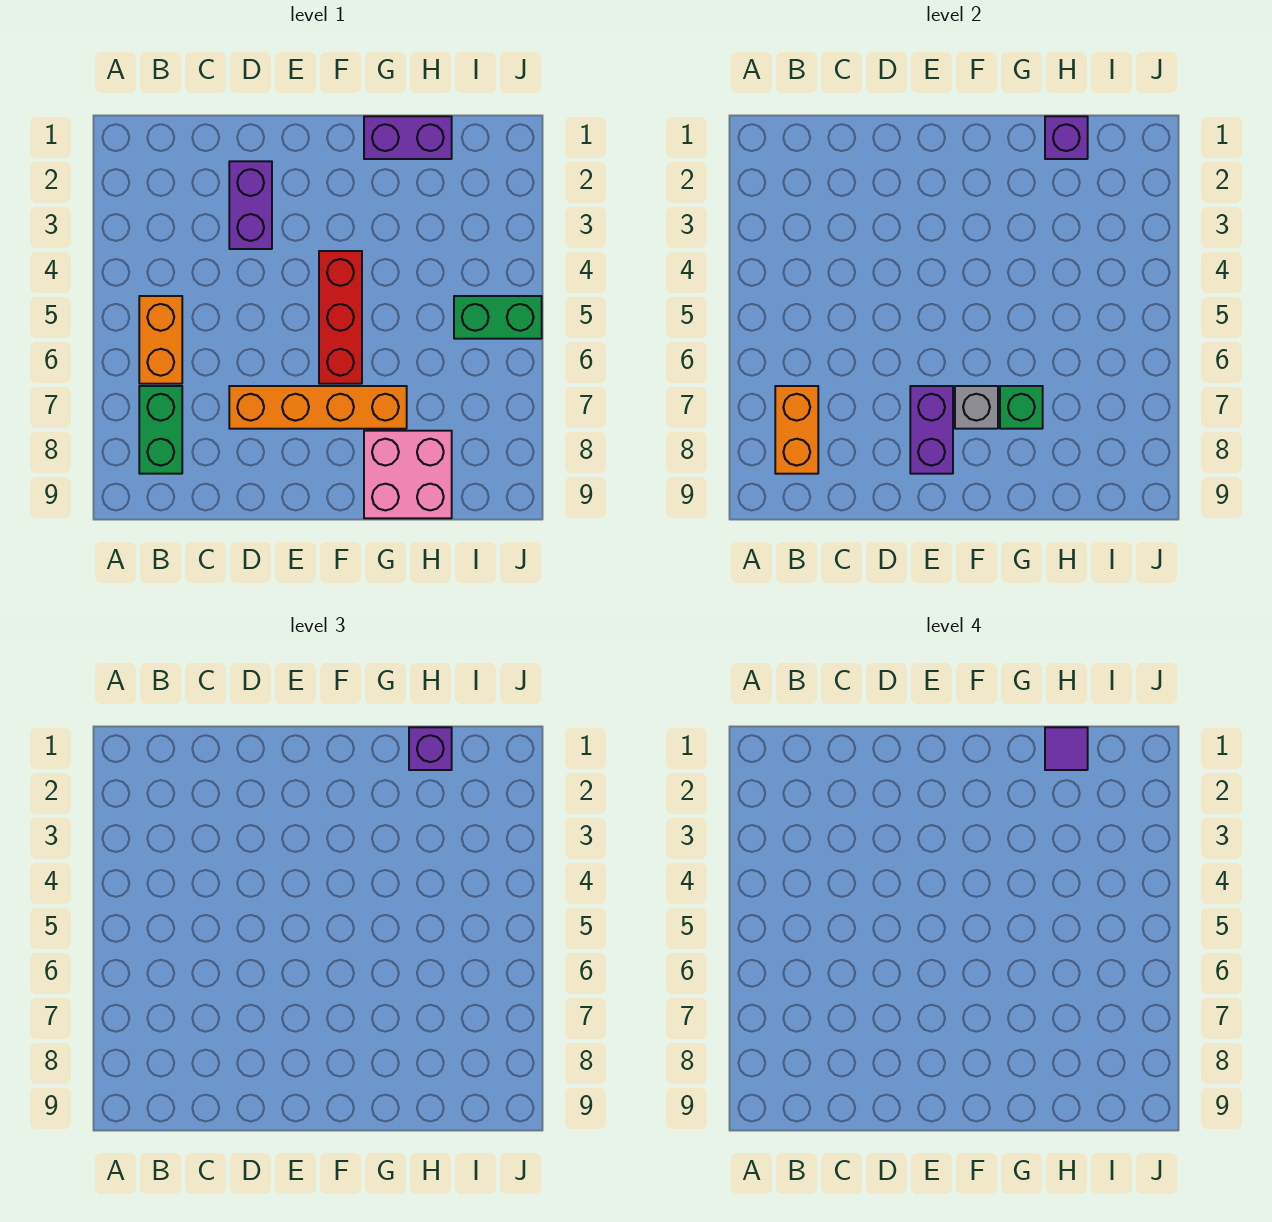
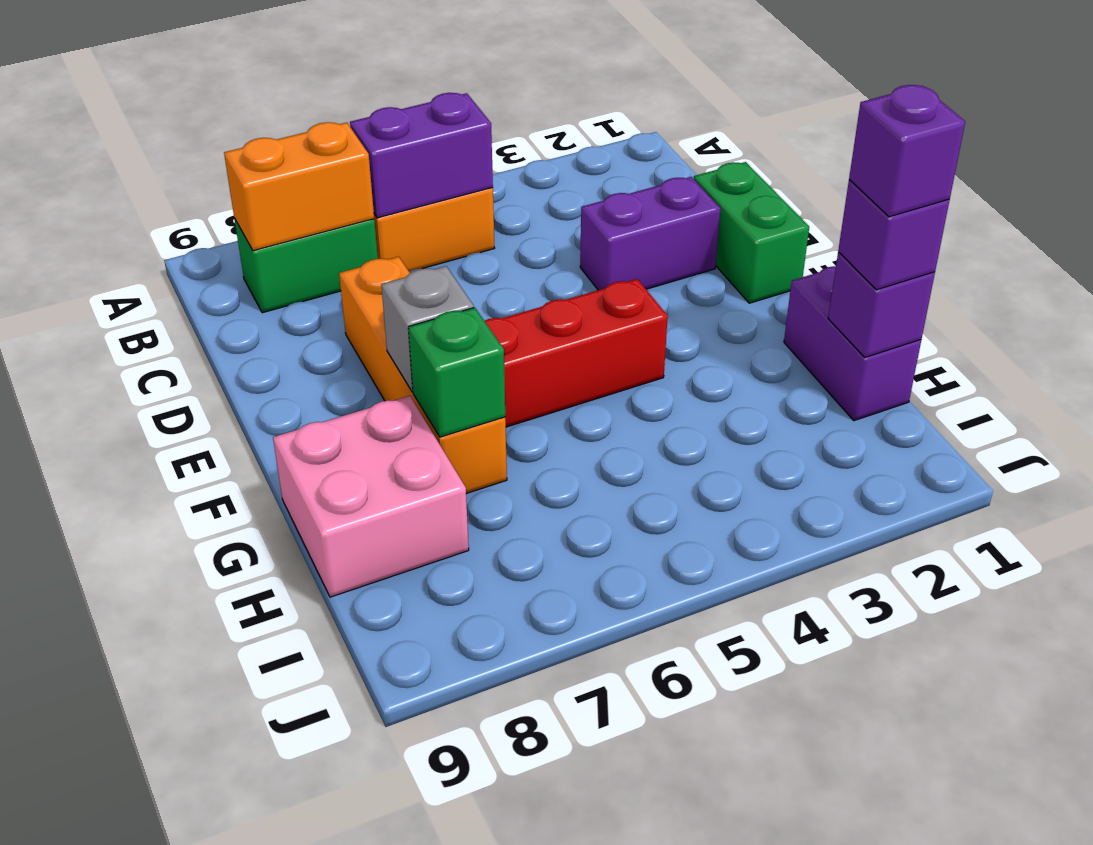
purple 1x2 brick [910,386,953,474] -> purple 1x2 brick moved to [350,93,493,218]
purple 1x1 tile [1045,727,1088,770] -> purple 1x1 brick [849,85,965,217]
green 1x2 brick [454,296,542,339] -> green 1x2 brick moved to [694,162,809,303]

